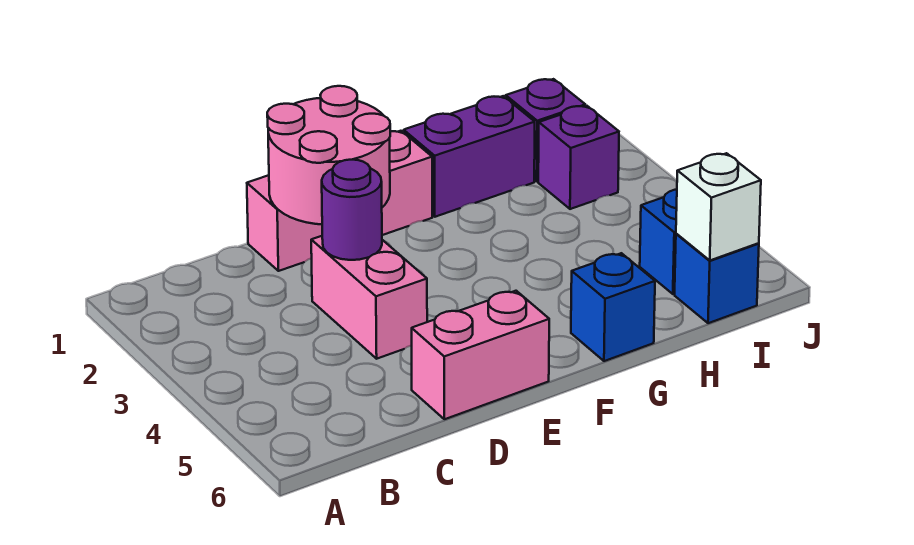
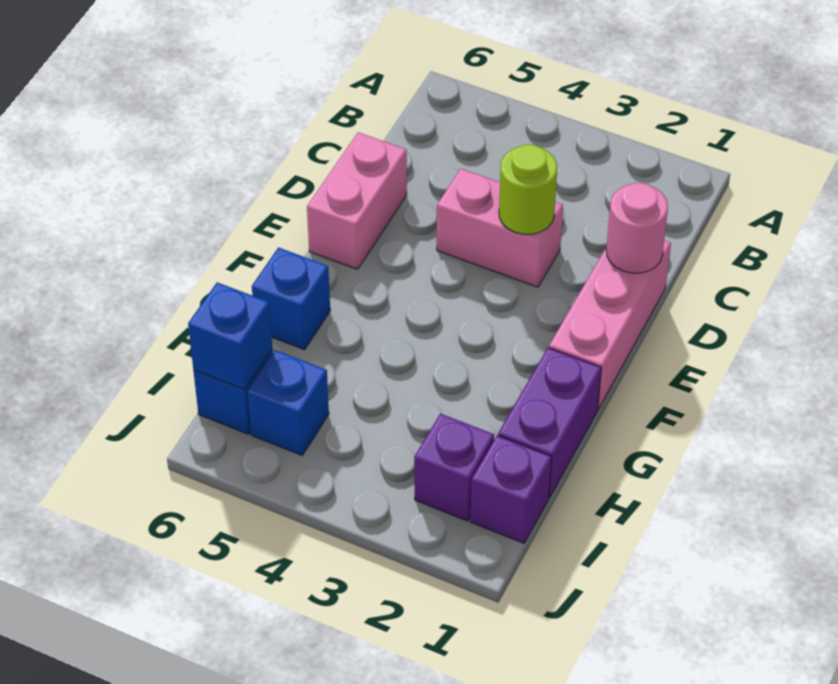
pink 2x2 round brick [267,86,390,224] -> pink 1x1 round brick [606,183,668,273]
purple 1x1 round brick [322,160,382,260] -> lime 1x1 round brick [499,145,557,234]
white 1x1 brick [676,153,761,260] -> blue 1x1 brick [188,282,272,390]

